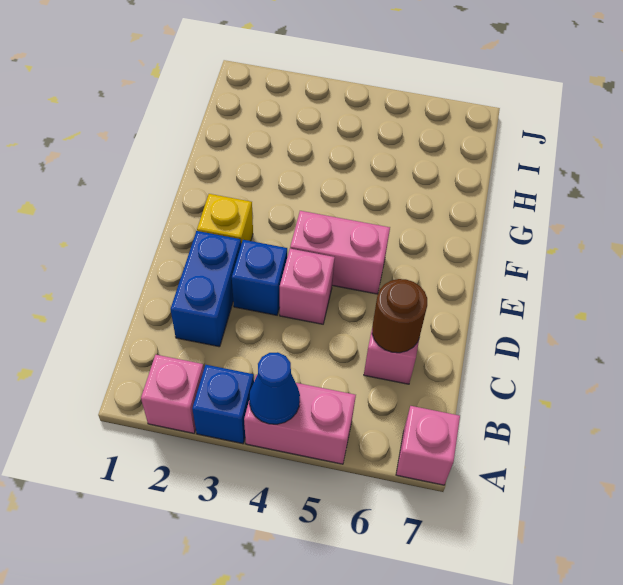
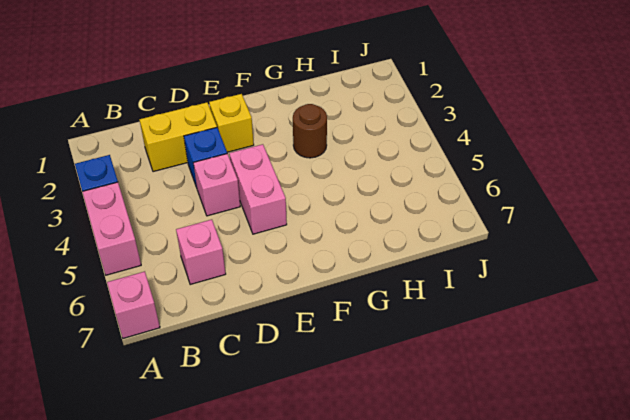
pink 1x1 brick [141,355,204,433] -> none
blue 1x1 cone [249,352,300,424] -> none
blue 1x2 brick [171,231,241,347] -> yellow 1x2 brick [139,102,217,172]
brown 1x1 round brick [372,279,427,353] -> brown 1x1 round brick moved to [293,104,327,158]

